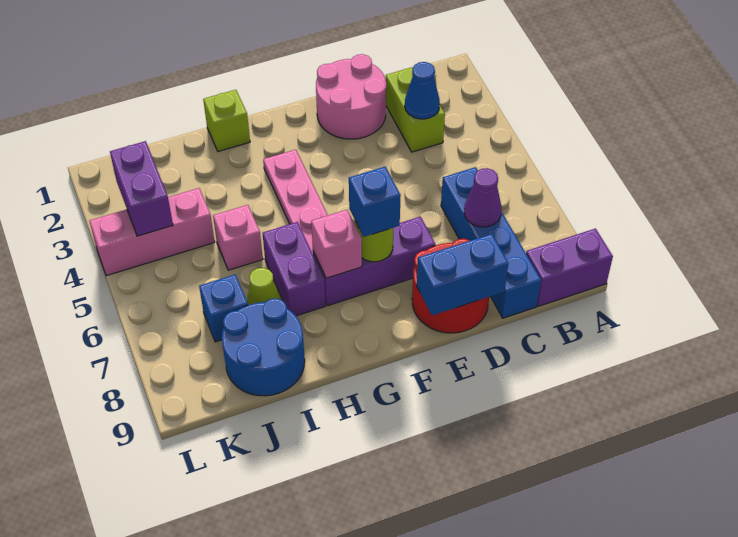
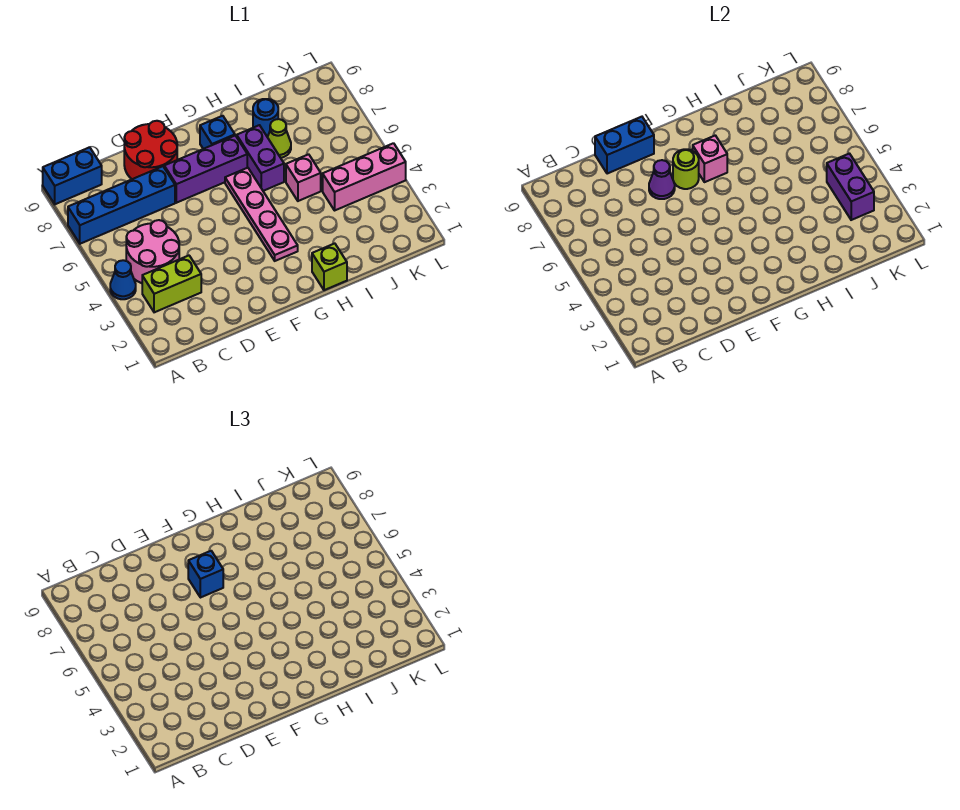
purple 1x2 brick [526,229,613,306] -> blue 1x2 brick [43,147,102,204]
lime 1x2 brick [386,67,445,152] -> lime 1x2 brick turned to [142,256,201,312]
blue 1x1 cone [405,62,440,119] -> blue 1x1 cone moved to [110,260,136,299]
blue 1x4 brick [441,167,541,318] -> blue 1x4 brick turned to [68,166,175,244]
purple 1x1 cone [464,168,502,227] -> purple 1x1 cone moved to [649,160,675,199]
pink 2x2 round brick [316,54,386,139] -> pink 2x2 round brick moved to [126,220,179,283]
blue 2x2 round brick [222,298,305,396] -> blue 1x1 round brick [253,99,278,137]
blue 1x1 brick [199,274,248,342] -> blue 1x1 brick moved to [200,116,235,149]

